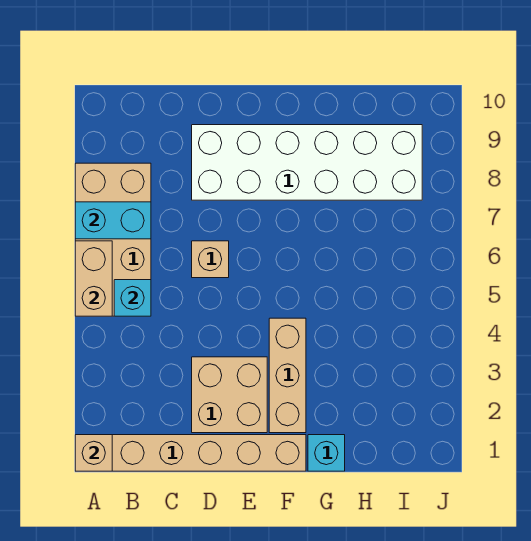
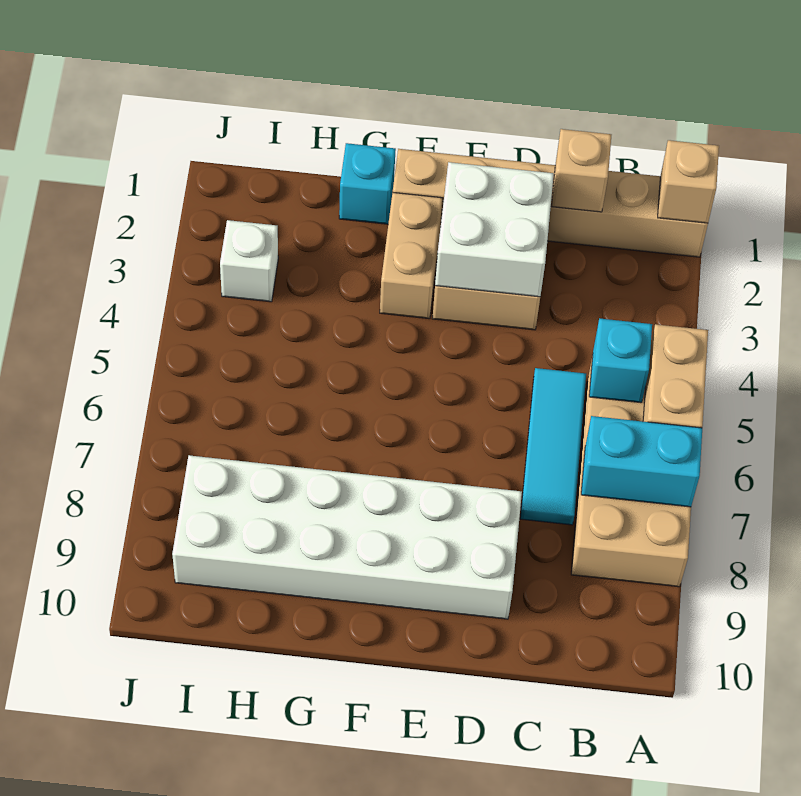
none -> cyan 1x3 tile [520,368,586,525]
none -> white 2x2 brick [435,162,554,297]
tan 1x1 brick [192,241,229,278] -> tan 1x1 brick moved to [552,129,611,212]
tan 1x3 brick [269,318,306,433] -> tan 1x2 brick [380,192,443,319]
none -> white 1x1 brick [220,220,278,302]

